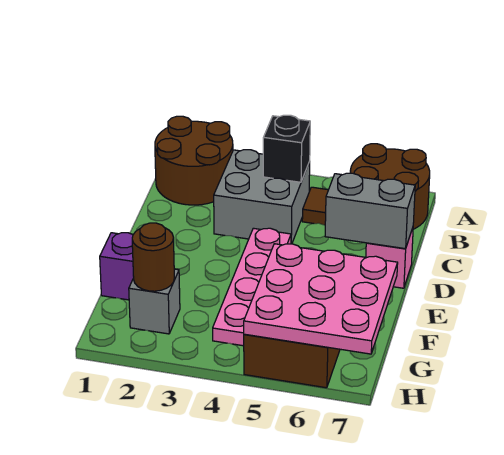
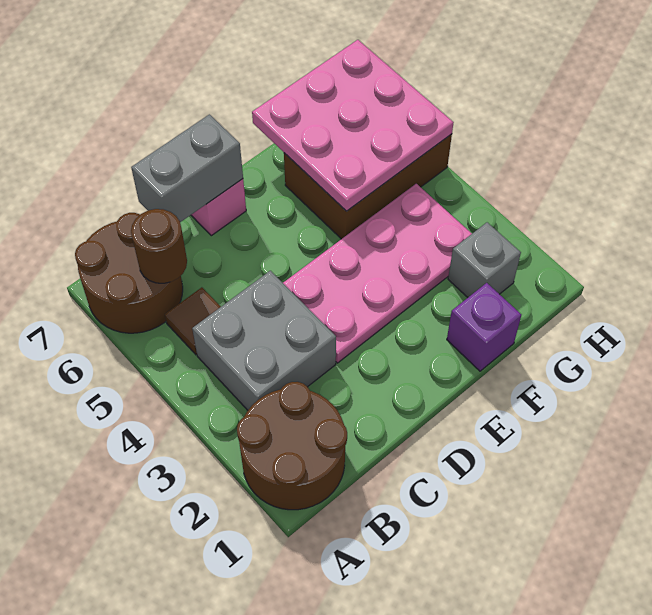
black 1x1 brick [263,115,310,182] -> none
pink 1x4 plate [213,228,291,346] -> pink 2x4 plate [283,184,472,363]
grey 1x2 brick [325,173,415,249] -> grey 1x2 brick turned to [131,114,243,222]
brown 1x1 round brick [132,223,174,291] -> brown 1x1 round brick moved to [131,209,187,283]

